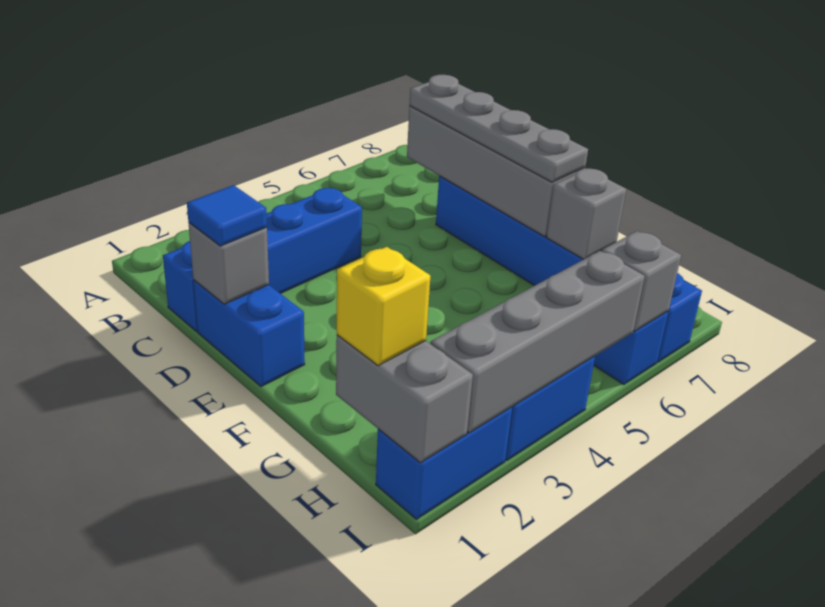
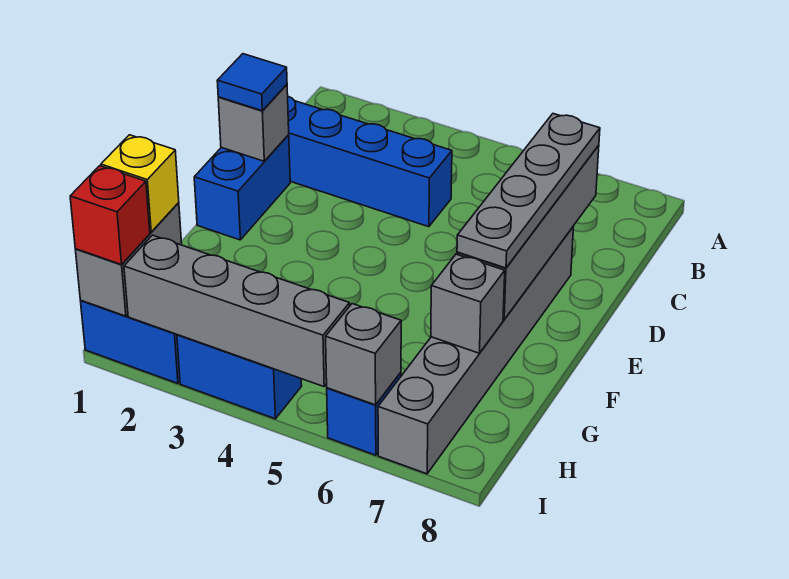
blue 1x6 brick [436,176,702,362] -> grey 1x6 brick [378,226,574,474]
none -> red 1x1 brick [70,166,150,265]

